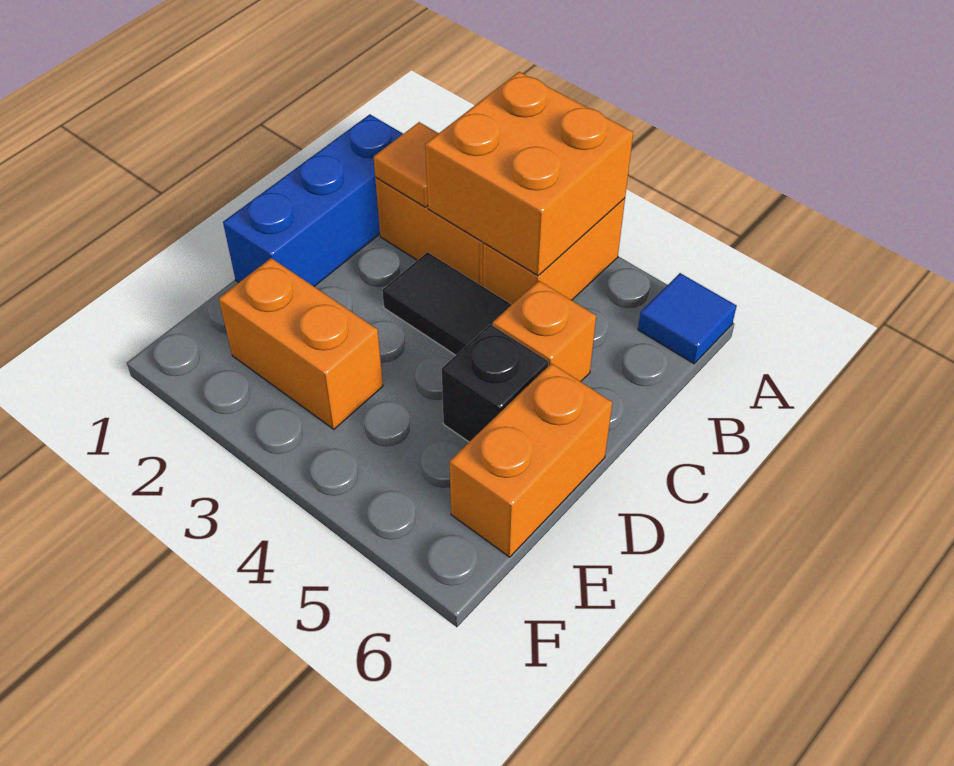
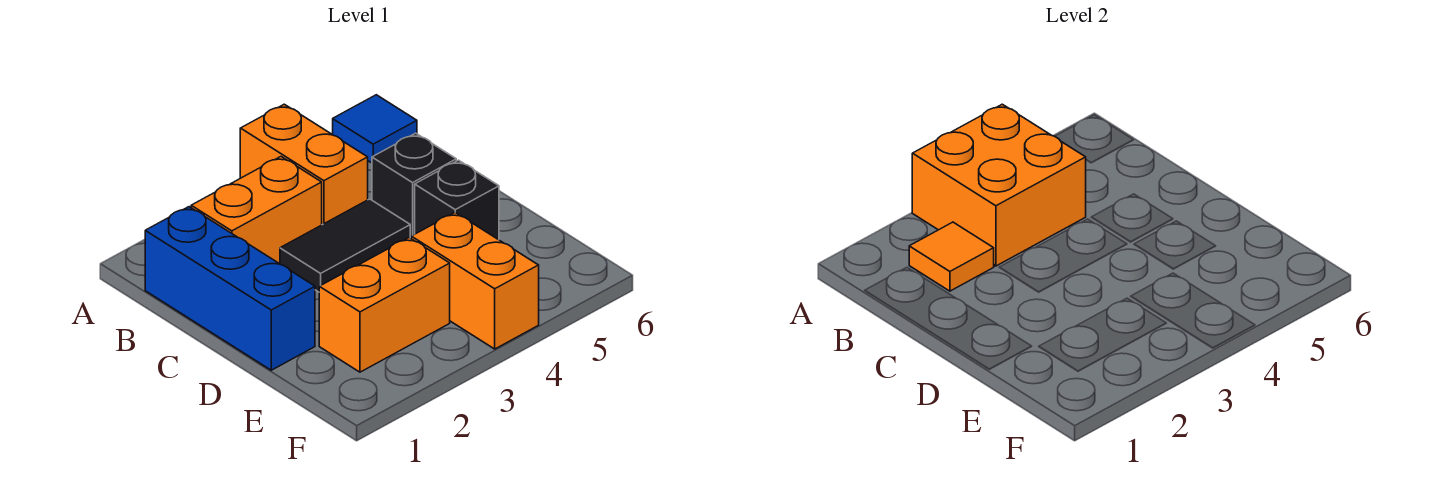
orange 1x1 brick [493,281,596,382] -> black 1x1 brick [372,133,456,238]
orange 1x2 brick [450,363,612,557] -> orange 1x2 brick moved to [411,213,539,349]

